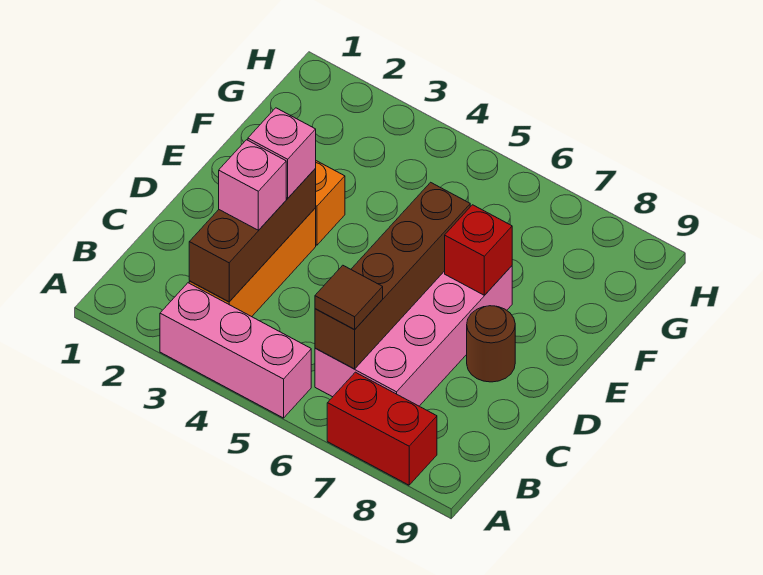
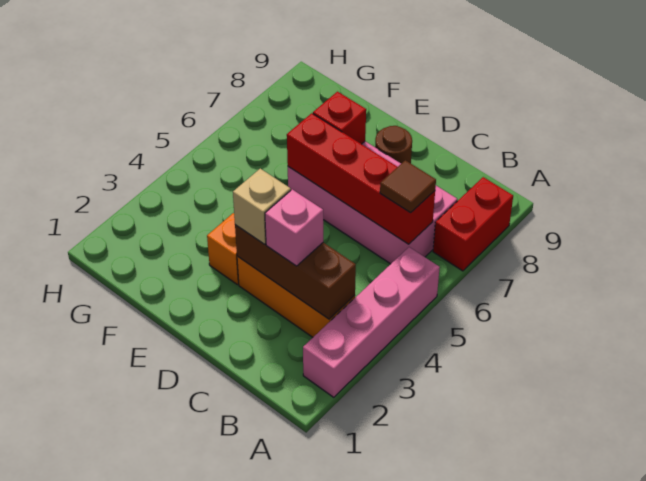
pink 1x3 brick [160,283,311,418] -> pink 1x4 brick [303,247,440,397]
brown 1x4 brick [315,182,470,369] -> red 1x4 brick [287,113,435,244]
pink 1x1 brick [248,108,316,198] -> tan 1x1 brick [233,169,291,244]

